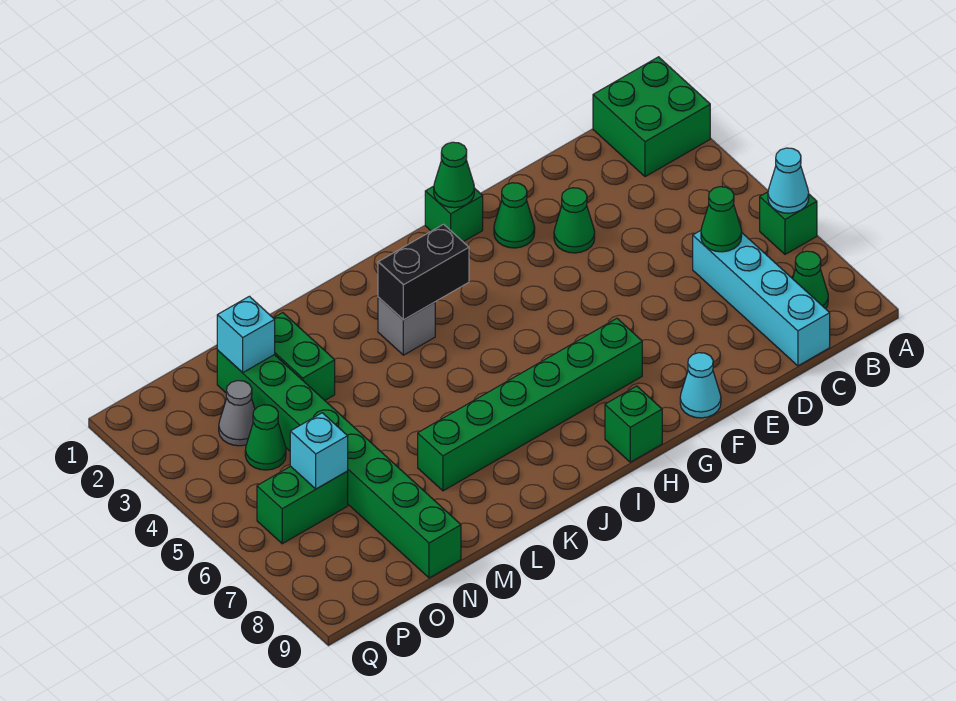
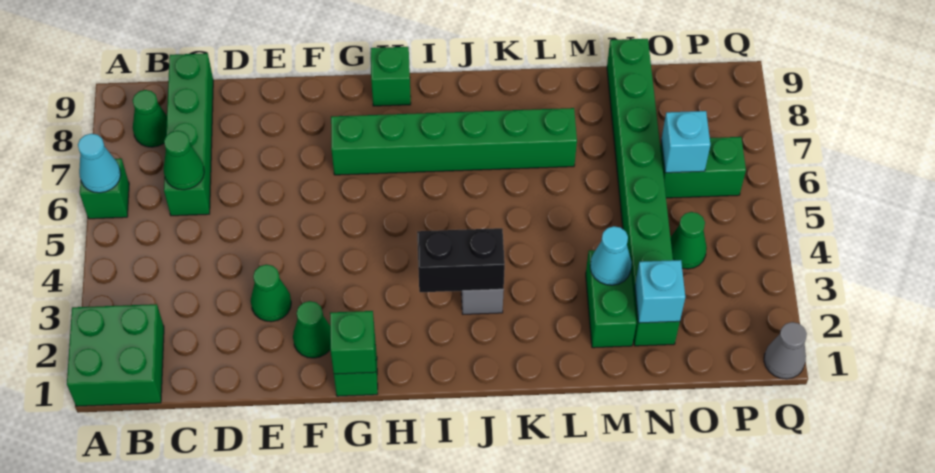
cyan 1x4 brick [693,231,830,366] -> green 1x4 brick [164,53,213,216]
cyan 1x1 cone [680,353,721,418] -> cyan 1x1 cone moved to [590,226,632,285]
green 1x1 cone [434,142,474,208] -> green 1x1 brick [330,311,376,374]
grey 1x1 cone [219,381,255,446] -> grey 1x1 cone moved to [764,322,807,379]

